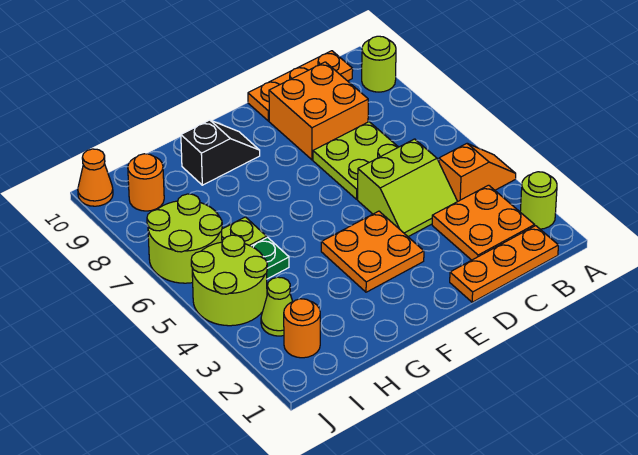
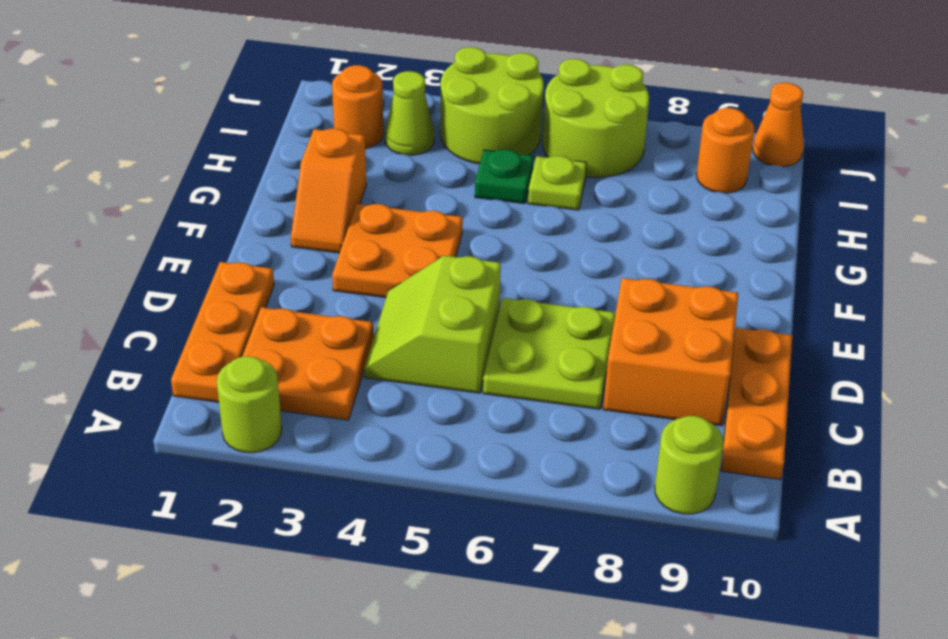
orange 1x2 slope [439,144,516,201] -> orange 1x2 slope moved to [291,129,366,253]
black 1x2 slope [181,120,260,185] -> none

